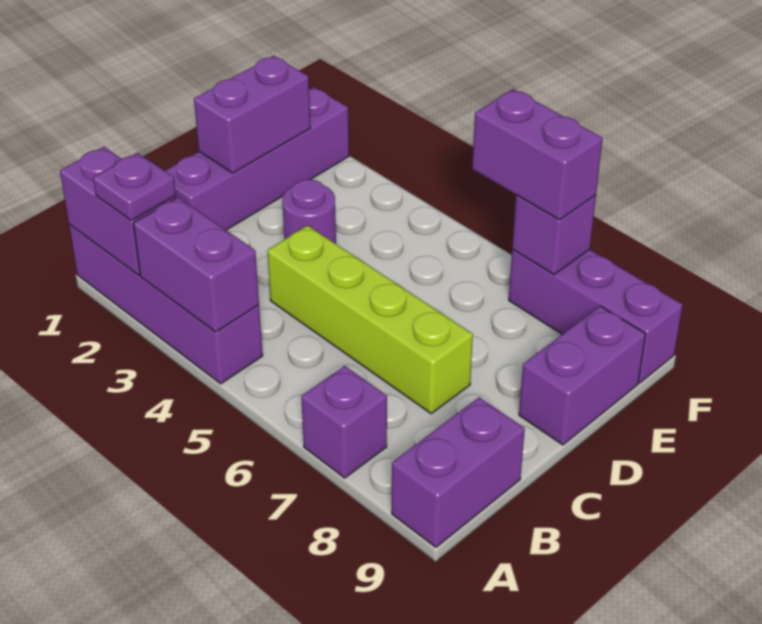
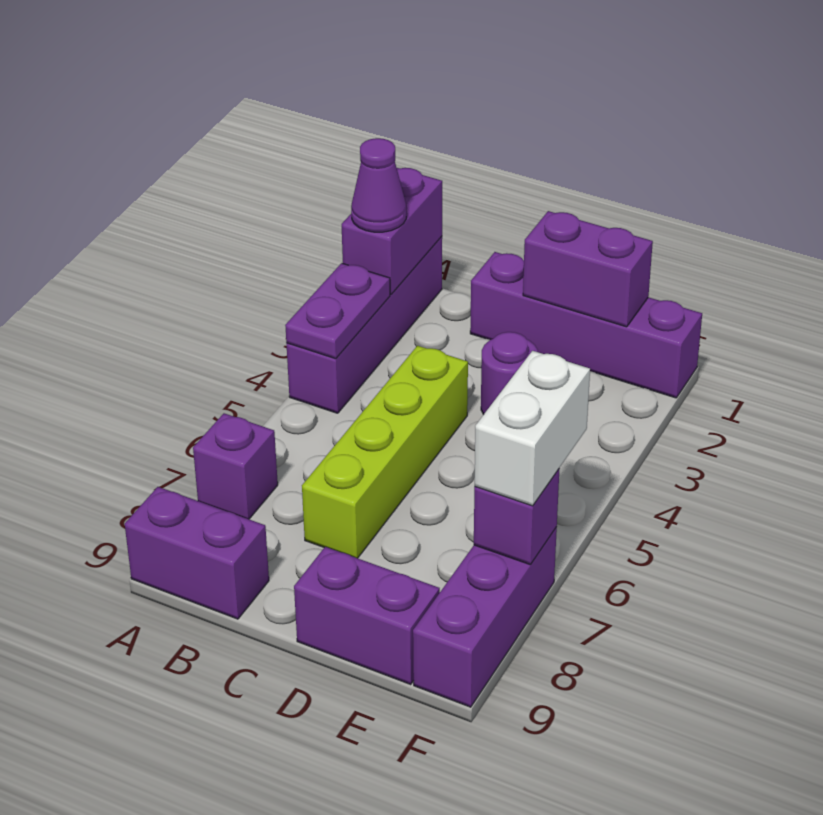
purple 1x1 plate [93,153,176,221] -> purple 1x1 cone [351,138,406,232]
purple 1x2 brick [133,197,259,332] -> purple 1x2 plate [285,263,390,359]
purple 1x2 brick [472,89,602,220] -> white 1x2 brick [475,351,590,506]

